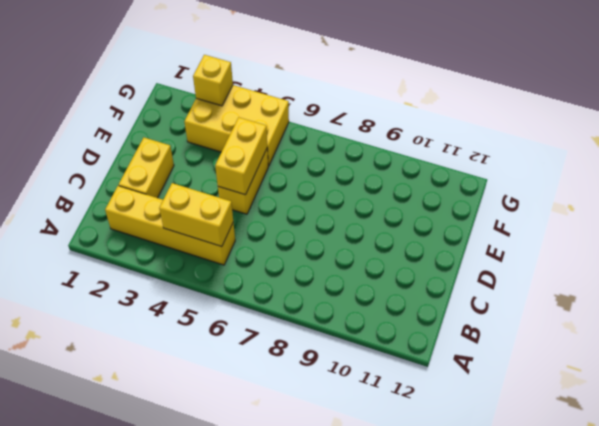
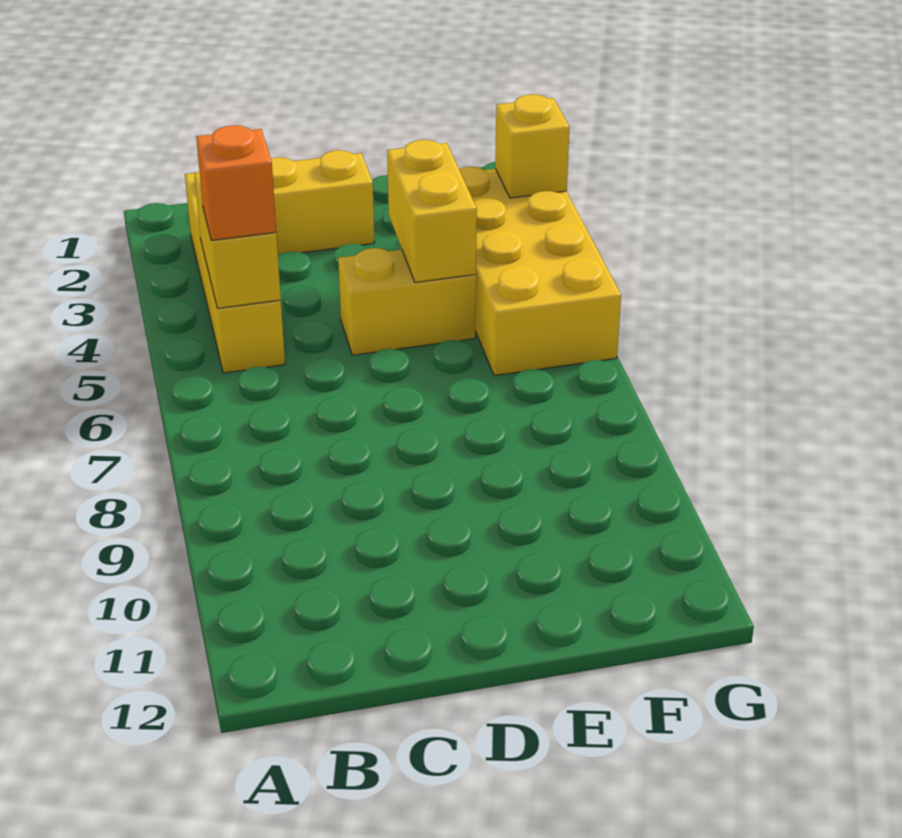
none -> orange 1x1 brick [196,125,276,240]
yellow 1x2 brick [215,117,267,195] -> yellow 1x2 brick turned to [387,140,477,282]
yellow 2x3 brick [184,85,289,166] -> yellow 2x4 brick [459,167,621,376]

